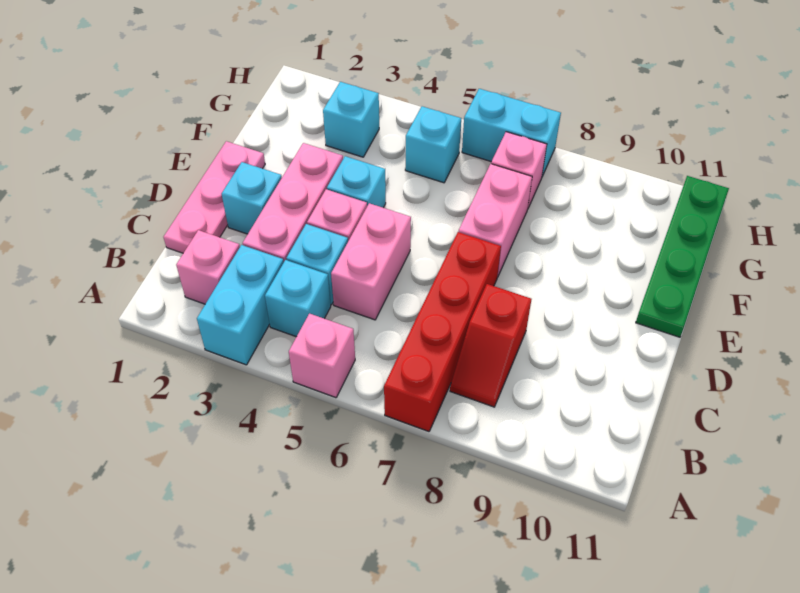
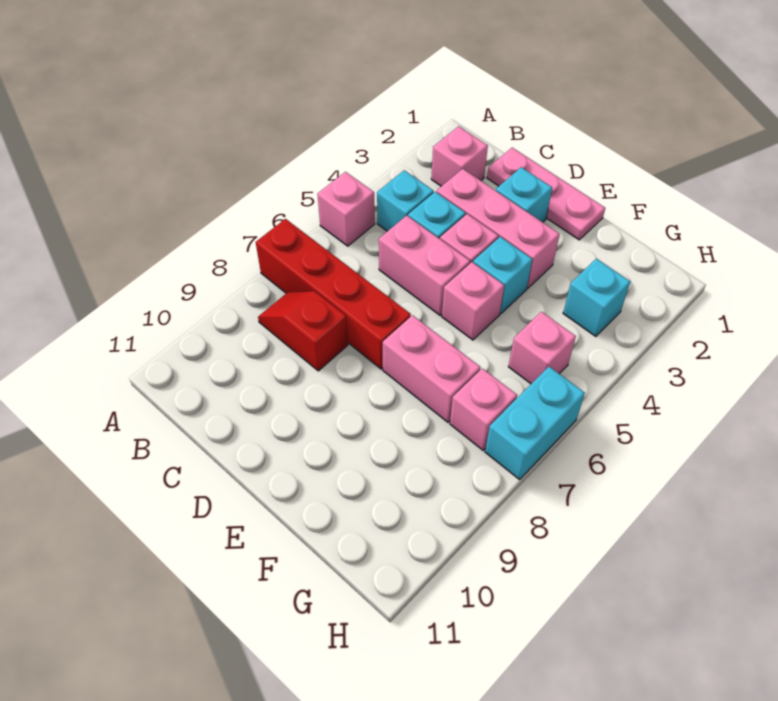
cyan 1x2 brick [197,245,284,365] -> none
none -> pink 1x1 brick [442,262,504,340]
green 1x4 plate [636,176,729,337] -> none
cyan 1x1 brick [405,106,461,183] -> pink 1x1 brick [508,312,576,384]

